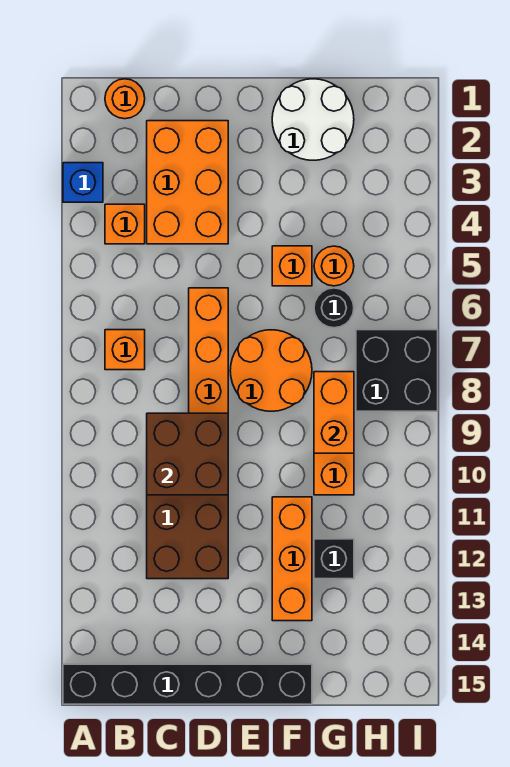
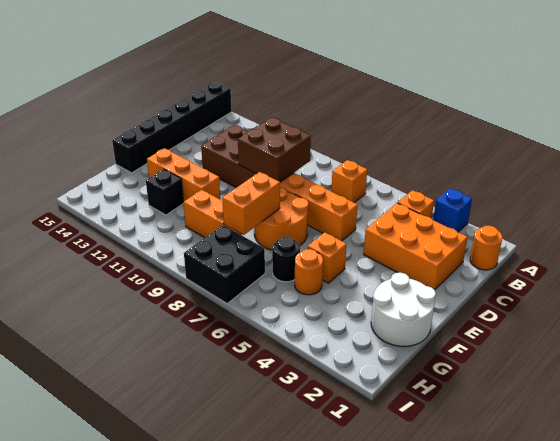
orange 1x2 brick [314,372,354,453] -> orange 1x2 brick turned to [222,172,280,235]

